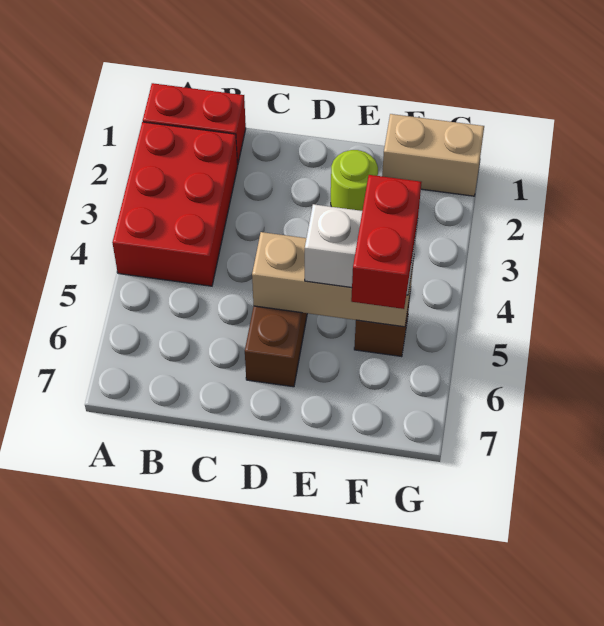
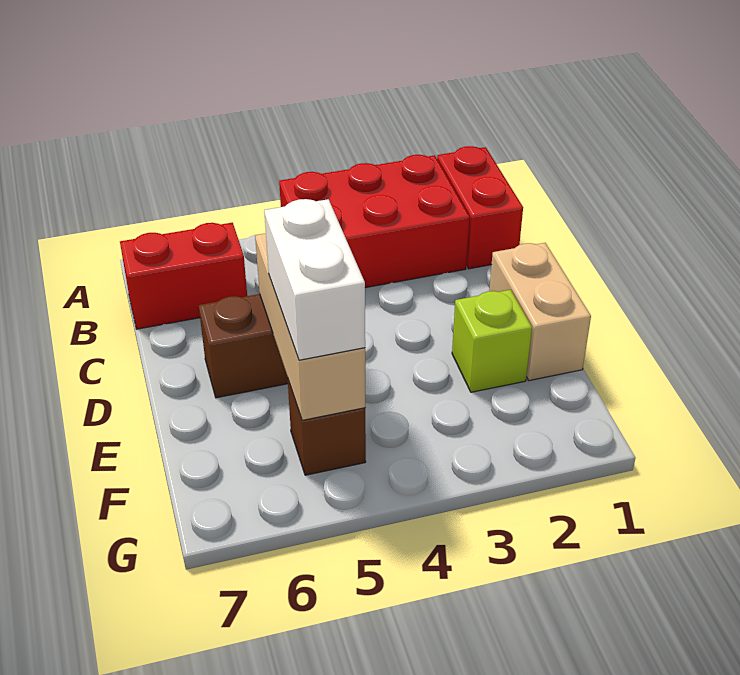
lime 1x1 round brick [331,150,378,211] -> lime 1x1 brick [452,290,532,392]
tan 1x2 brick [382,114,484,196] -> tan 1x2 brick moved to [489,243,591,381]
red 1x2 brick [351,175,421,309] -> red 1x2 brick moved to [120,223,247,329]

